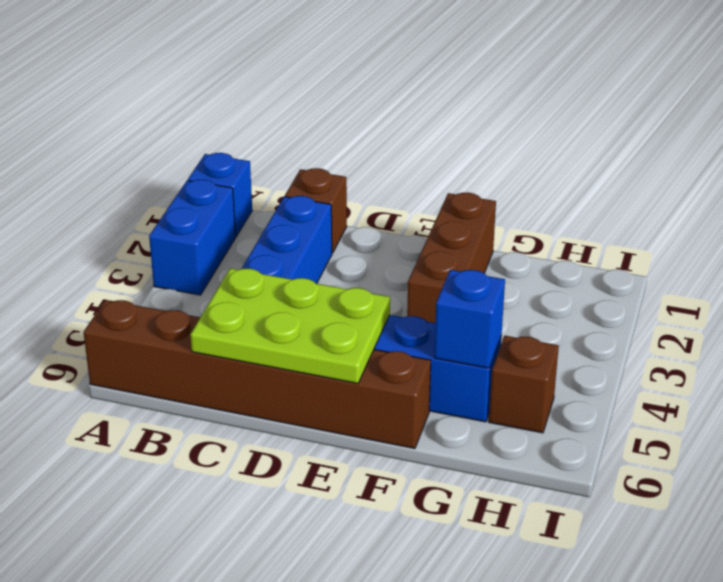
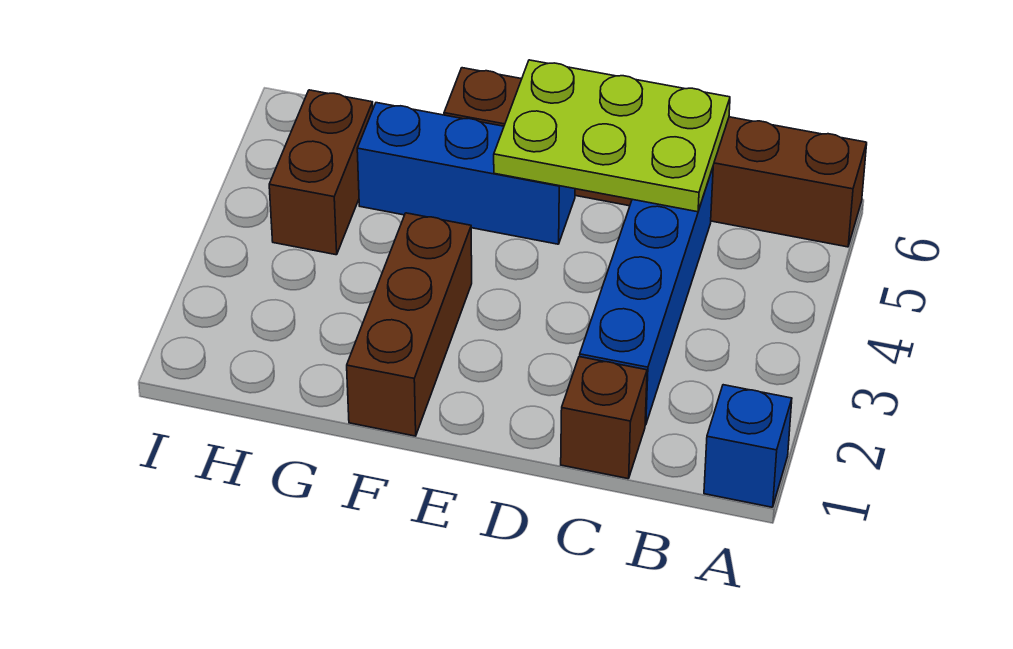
blue 1x2 brick [149,180,236,295] -> none
blue 1x1 brick [434,270,505,368] -> none
brown 1x1 brick [489,336,559,433] -> brown 1x2 brick [269,90,373,255]

